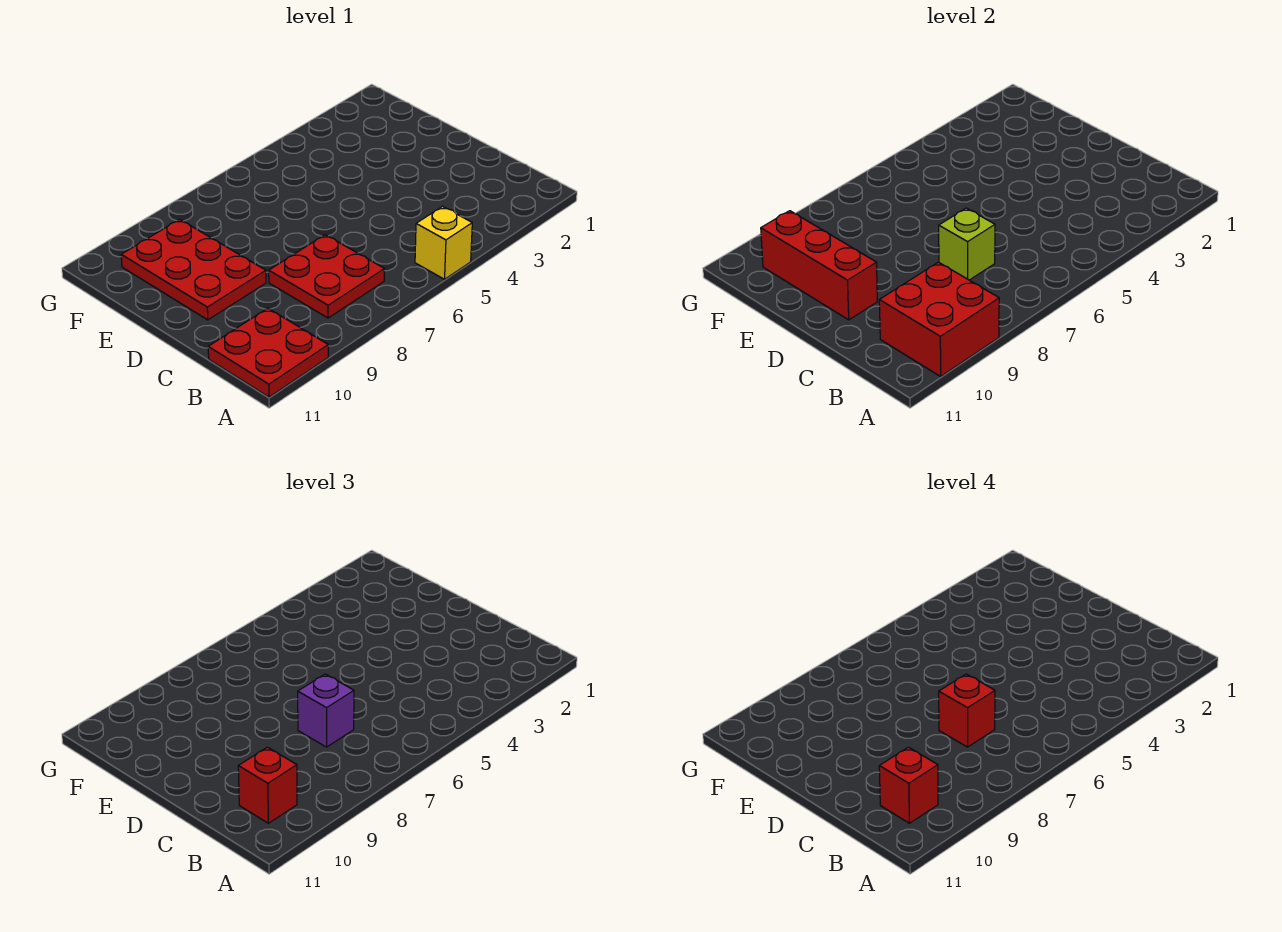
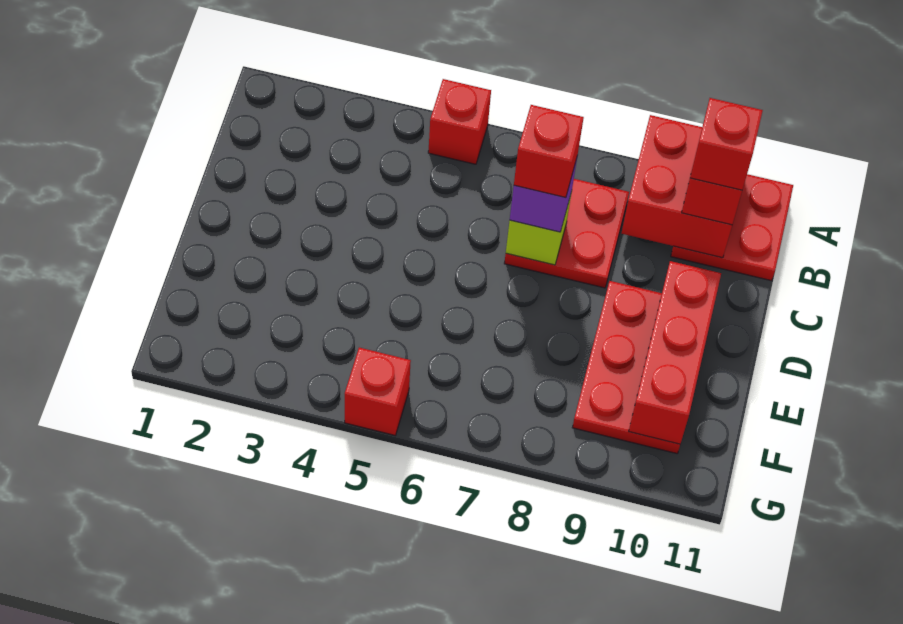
yellow 1x1 brick [415,206,472,279] -> red 1x1 brick [428,79,491,164]
none -> red 1x1 brick [345,348,411,435]

